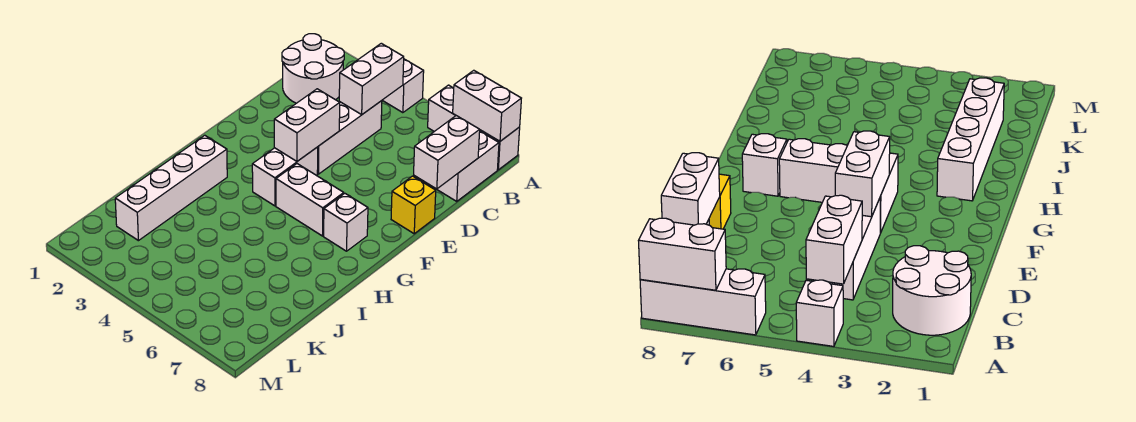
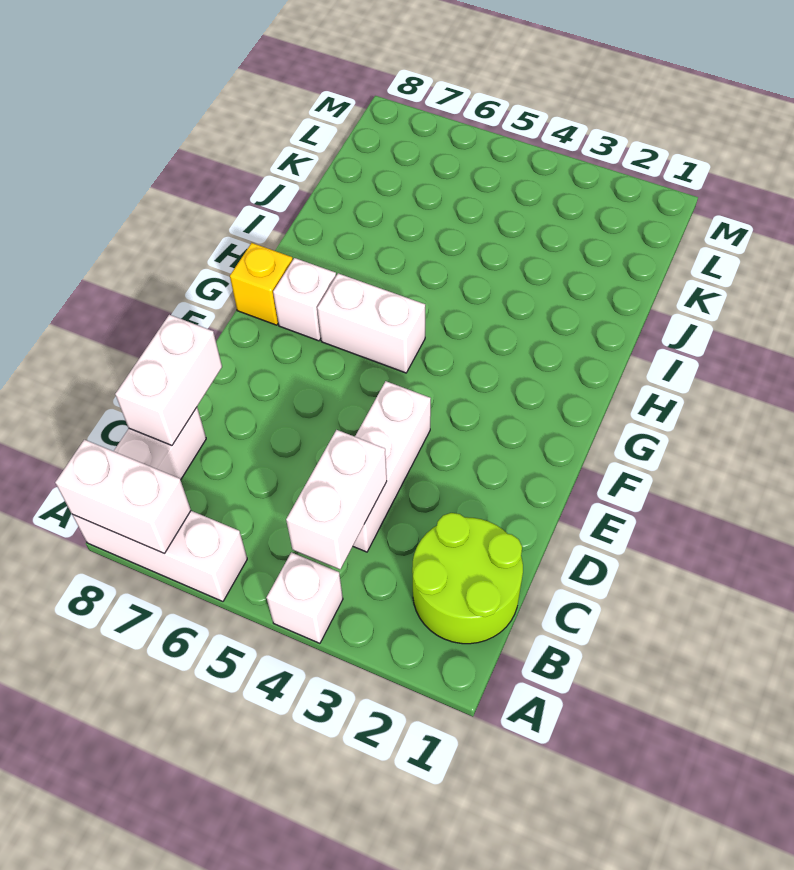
white 2x2 round brick [282,34,344,103] -> lime 2x2 round brick [412,513,523,644]
white 1x2 brick [274,89,340,161] -> none
yellow 1x1 brick [391,176,436,234] -> yellow 1x1 brick moved to [230,243,293,325]
white 1x2 brick [252,147,318,206] -> none
white 1x4 brick [115,135,227,241] -> none

